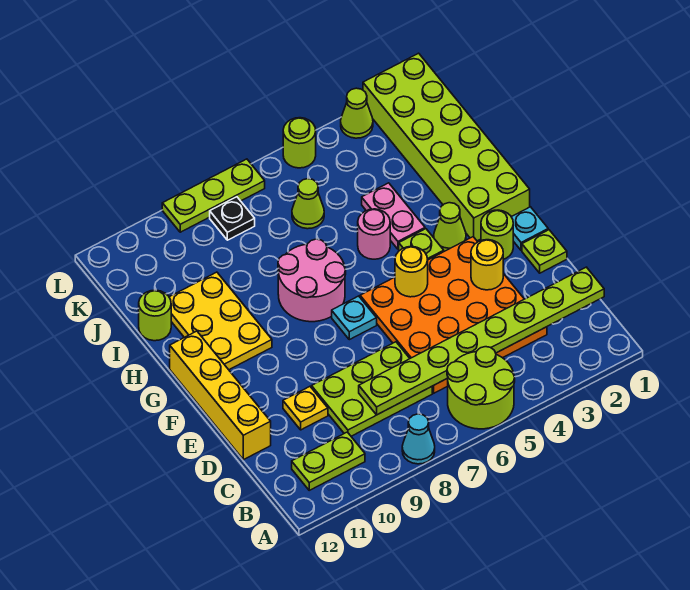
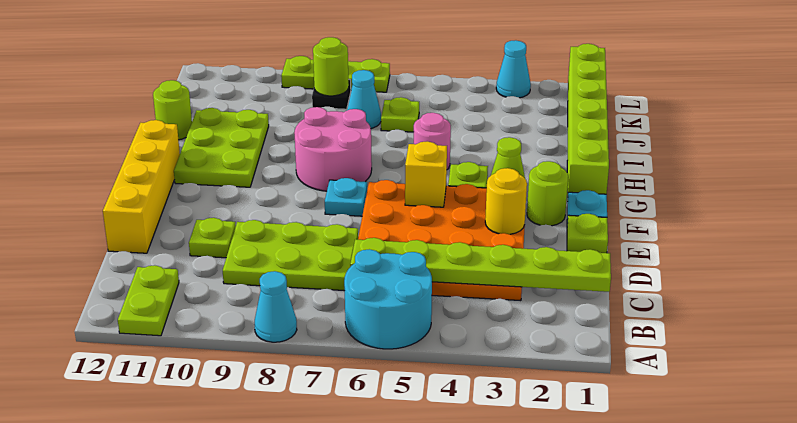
lime 2x2 round brick [447,347,515,429] -> cyan 2x2 round brick [344,249,432,349]
lime 1x2 plate [292,432,365,490] -> lime 1x2 plate turned to [118,265,179,336]
lime 1x8 plate [359,267,604,415] -> lime 1x6 plate [350,238,611,292]
yellow 1x1 plate [283,387,328,430] -> lime 1x1 plate [189,218,236,258]
yellow 1x1 round brick [395,247,428,297] -> yellow 1x1 brick [405,141,447,207]
lime 2x6 brick [363,53,530,241] -> lime 1x6 brick [567,44,609,200]
yellow 2x3 plate [169,272,272,370] -> lime 2x3 plate [174,108,269,187]
pink 1x2 plate [362,183,425,249] -> none
lime 1x1 cone [292,179,324,229] -> lime 1x1 plate [381,97,419,132]
none -> cyan 1x1 cone [347,70,381,129]
lime 1x1 cone [341,88,373,138] -> cyan 1x1 cone [496,40,531,98]
lime 1x1 round brick [283,118,316,168] -> lime 1x1 round brick moved to [313,37,349,96]

